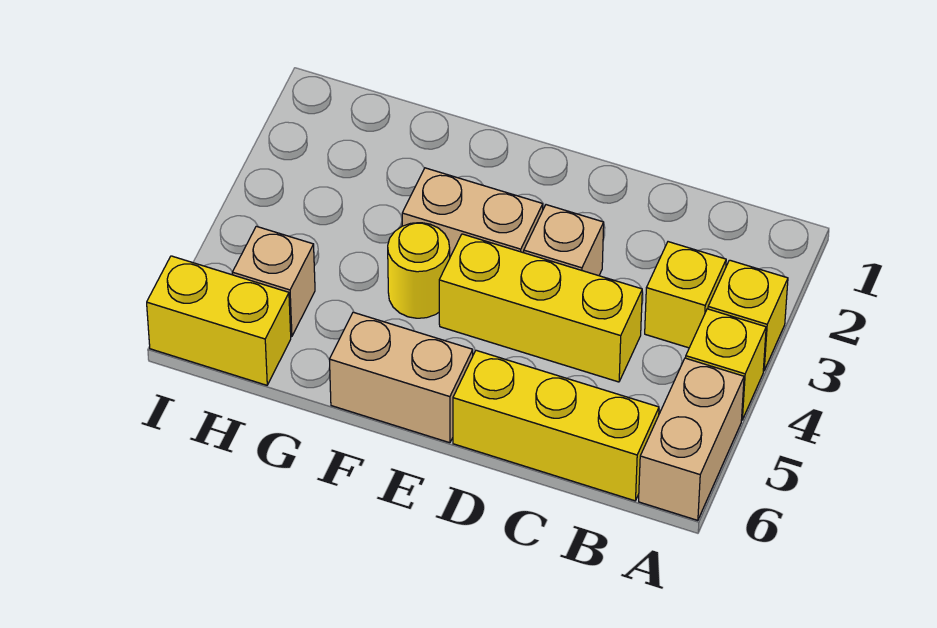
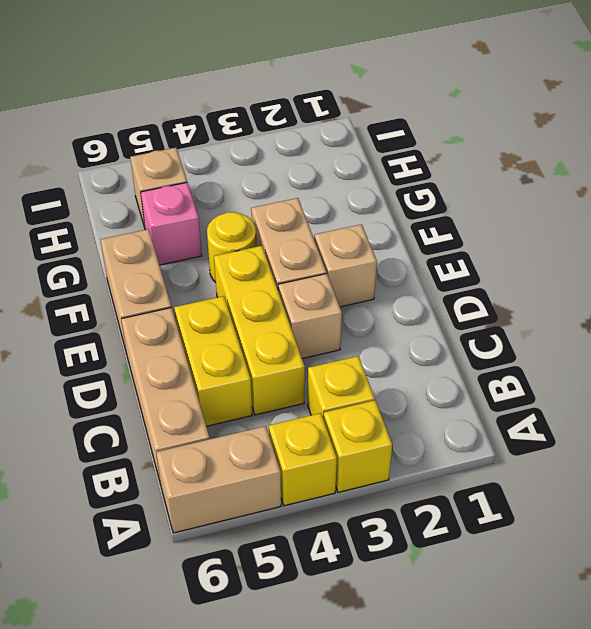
yellow 1x3 brick [453,350,659,501] -> tan 1x3 brick [121,308,210,484]
none -> tan 1x1 brick [315,224,377,307]
none -> pink 1x1 brick [141,182,202,265]
yellow 1x2 brick [147,256,291,385] -> yellow 1x2 brick moved to [174,296,252,426]

